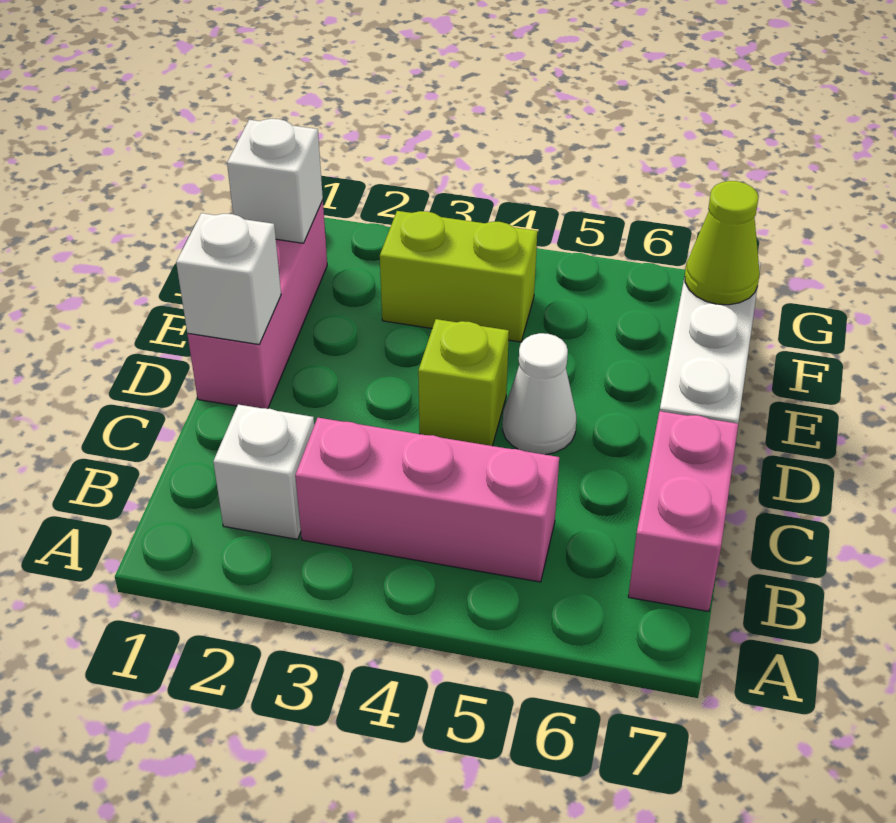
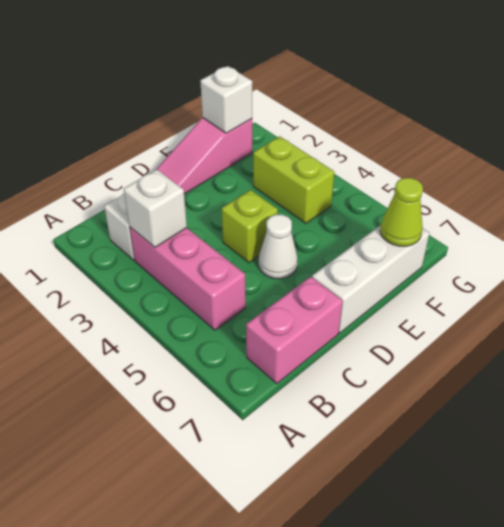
pink 1x3 brick [187,200,327,409] -> pink 1x3 slope [156,118,252,194]
white 1x1 brick [176,213,281,344] -> white 1x1 brick moved to [124,170,187,247]

